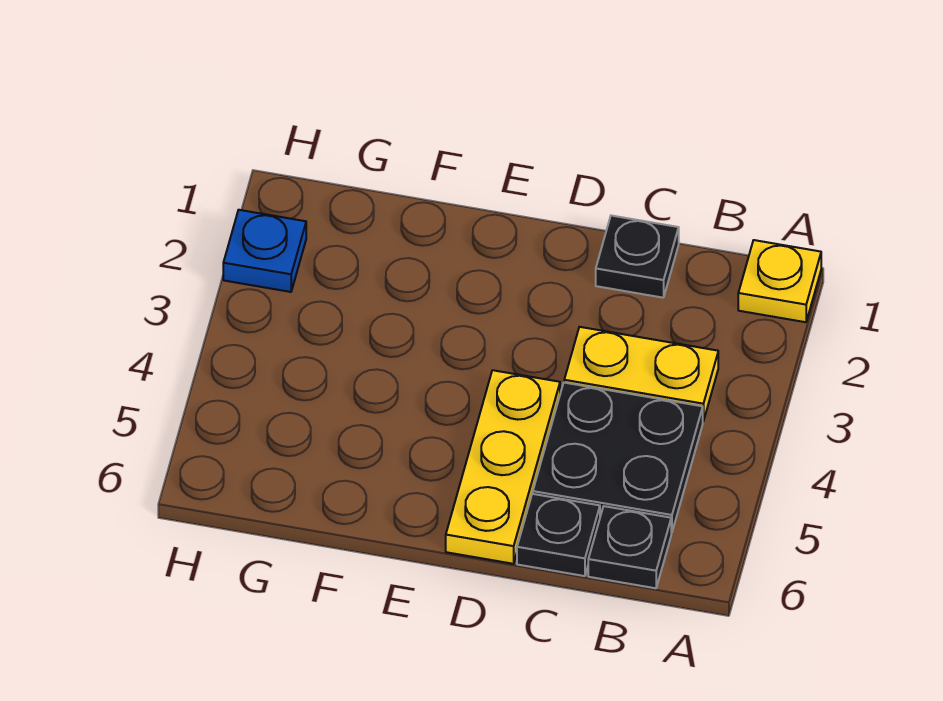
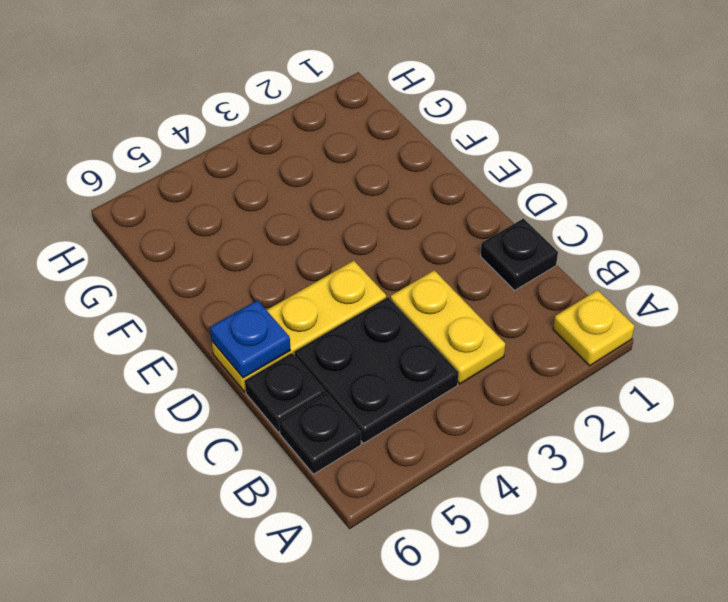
blue 1x1 plate [223,210,306,292] -> blue 1x1 plate moved to [210,300,290,378]

